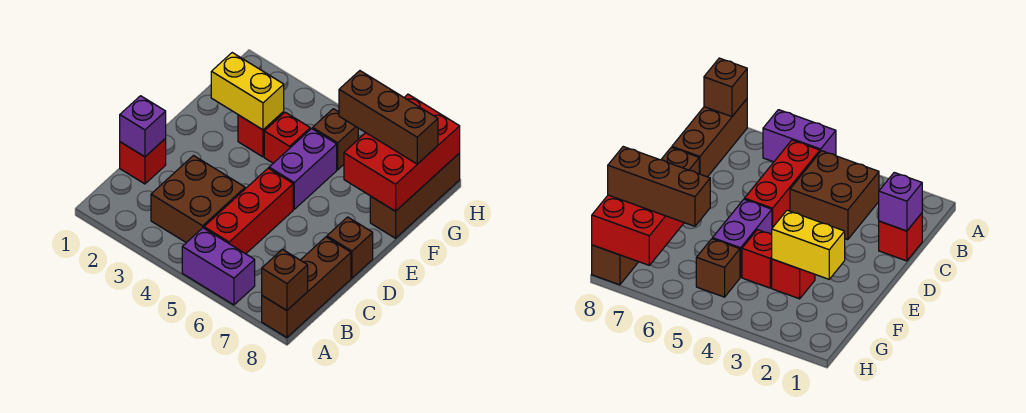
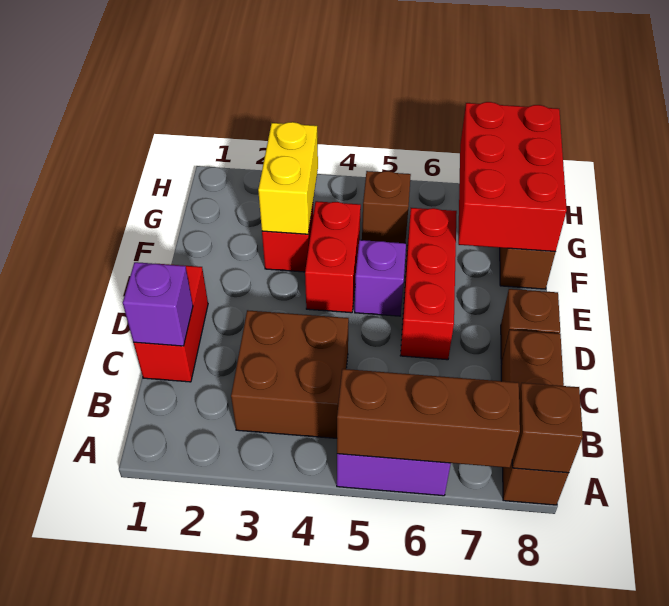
red 1x3 brick [204,168,293,254] -> red 1x3 brick moved to [400,208,457,360]
red 1x1 brick [120,138,166,184] -> red 1x2 brick [134,264,208,382]
purple 1x2 brick [269,129,337,209] -> purple 1x1 brick [355,240,406,316]
yellow 1x2 brick [211,53,284,130] -> yellow 1x2 brick turned to [258,122,318,234]
red 1x1 brick [264,112,310,163] -> red 1x2 brick [305,201,361,313]
brown 1x3 brick [339,71,438,164] -> brown 1x3 brick moved to [337,369,520,468]

